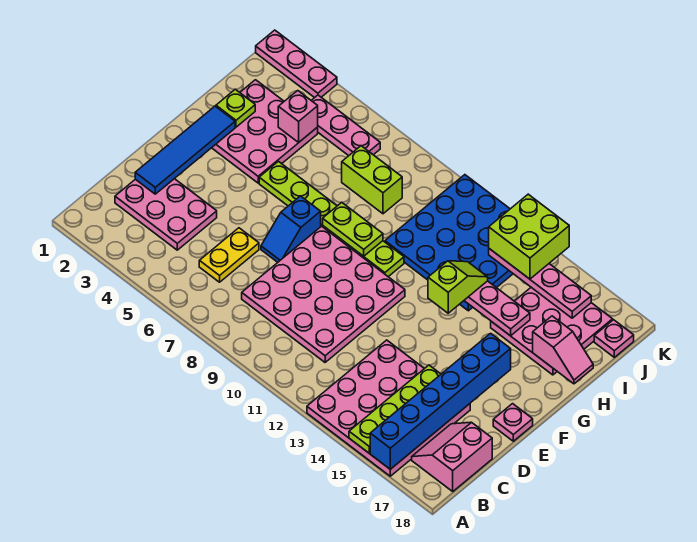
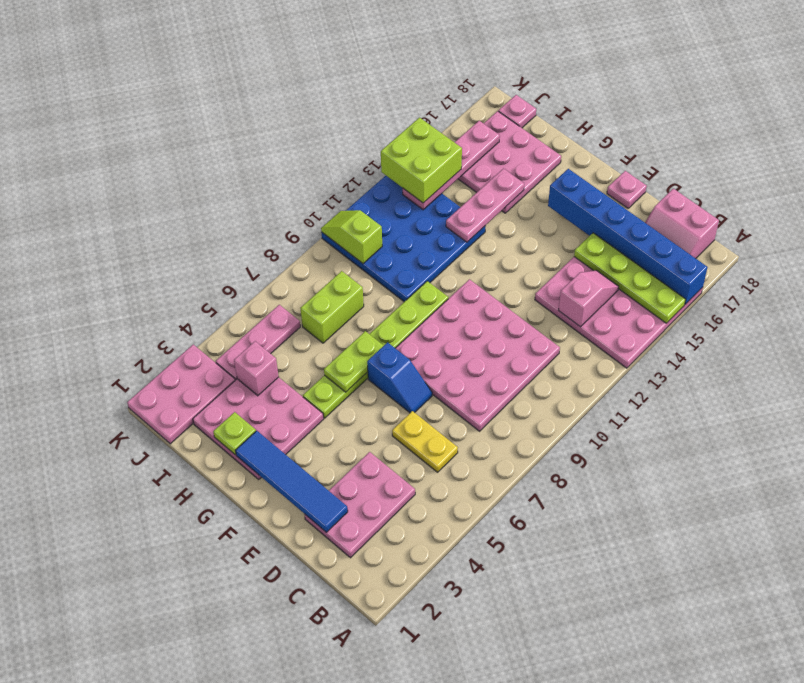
lime 1x2 plate [323,202,383,256] -> lime 1x2 plate moved to [324,331,384,392]
lime 1x2 slope [428,261,488,313] -> lime 1x2 slope moved to [321,210,382,264]
pink 1x2 slope [533,316,593,384] -> pink 1x2 slope moved to [558,270,619,327]
pink 1x3 plate [256,30,337,98] -> pink 2x3 plate [127,344,235,444]

